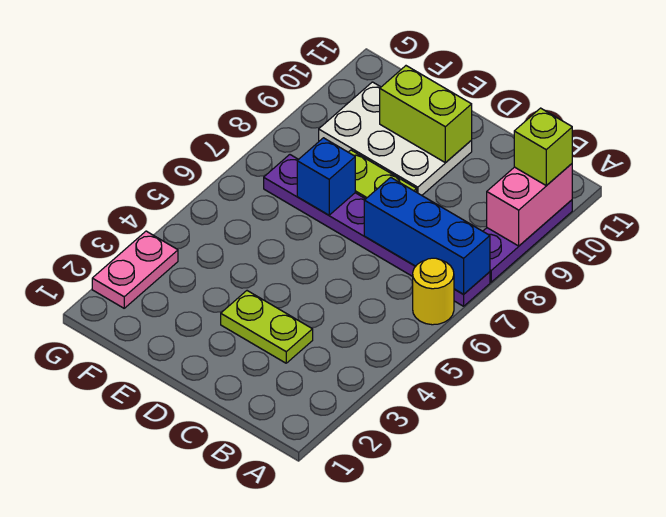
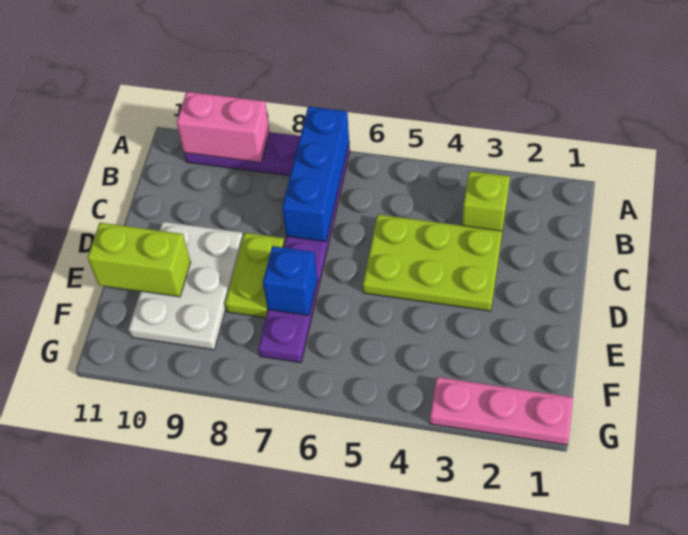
yellow 1x1 round brick [413,258,454,325] -> none
lime 1x1 brick [514,108,572,186] -> lime 1x1 brick moved to [462,171,510,232]
lime 1x2 plate [221,291,313,363] -> lime 2x3 plate [363,215,502,311]
lime 1x2 brick [380,66,472,163] -> lime 1x2 brick turned to [88,223,191,297]
pink 1x2 plate [92,231,178,308] -> pink 1x3 plate [430,377,573,445]

